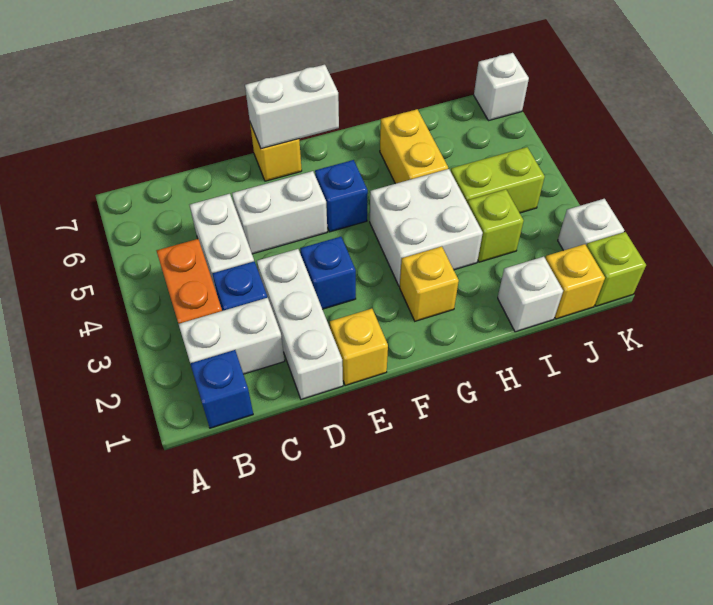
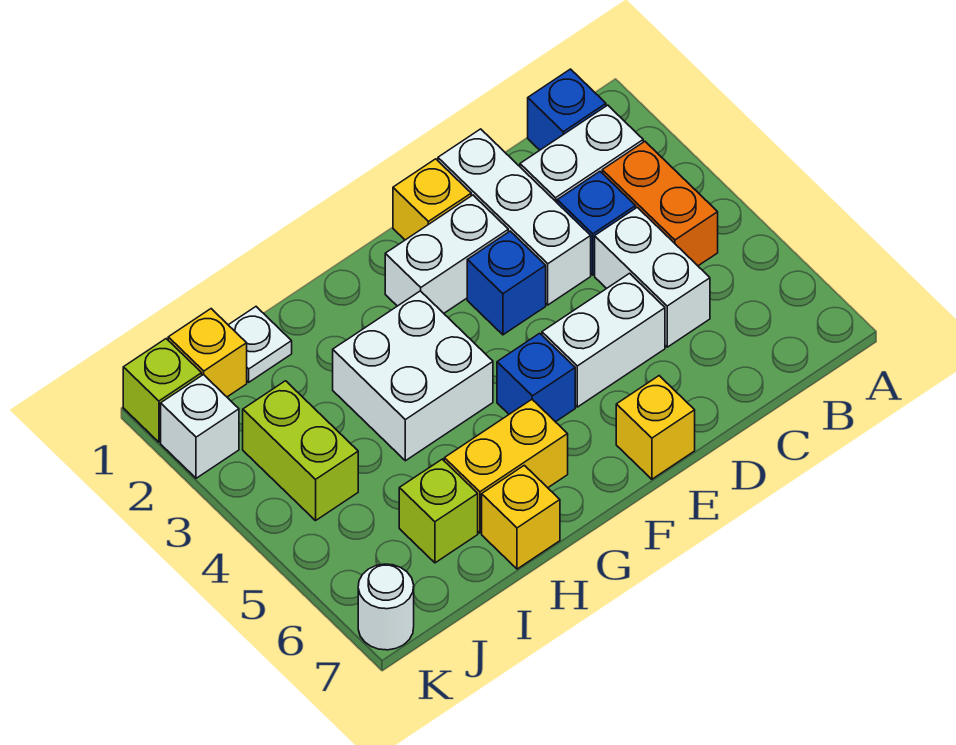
white 1x2 brick [245,65,339,149] -> white 1x2 brick moved to [385,195,508,313]
yellow 1x1 brick [400,246,459,321] -> yellow 1x1 brick moved to [482,465,560,569]
yellow 1x2 brick [380,109,448,184] -> yellow 1x2 brick turned to [444,400,568,533]
white 1x1 brick [498,257,563,332] -> white 1x1 plate [229,307,292,382]
lime 1x1 brick [467,189,524,262] -> lime 1x1 brick moved to [399,459,478,563]
lime 1x2 brick [451,147,545,213] -> lime 1x2 brick turned to [243,381,358,521]
white 1x1 brick [474,53,529,121] -> white 1x1 round brick [358,564,414,650]

